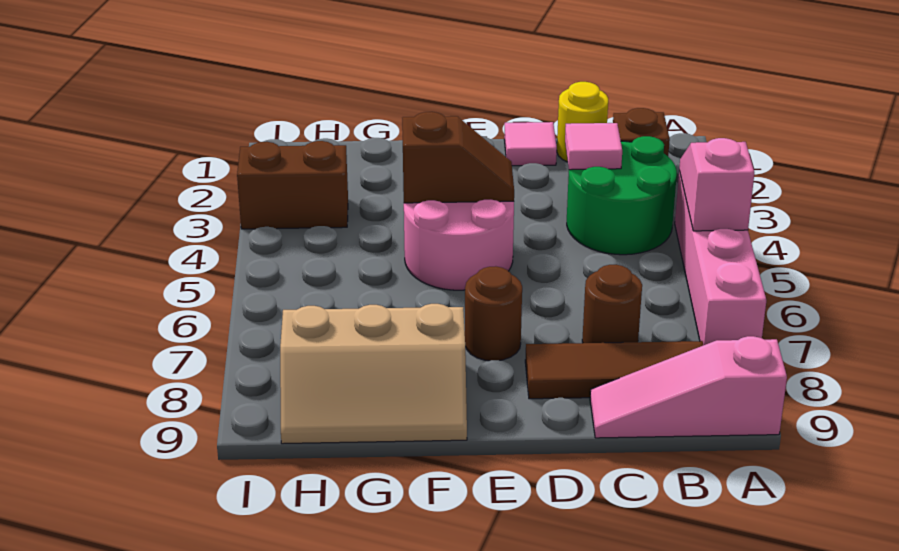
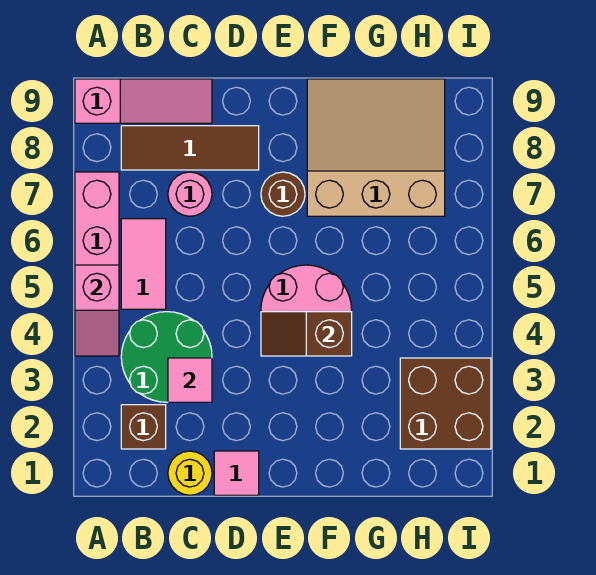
none -> pink 1x2 tile [121,219,166,309]
brown 1x1 round brick [582,265,642,343] -> pink 1x1 round brick [168,172,212,216]
tan 2x3 slope [280,304,467,444] -> tan 3x3 slope [307,79,445,216]
brown 1x2 brick [237,141,348,229] -> brown 2x2 brick [400,358,491,449]

